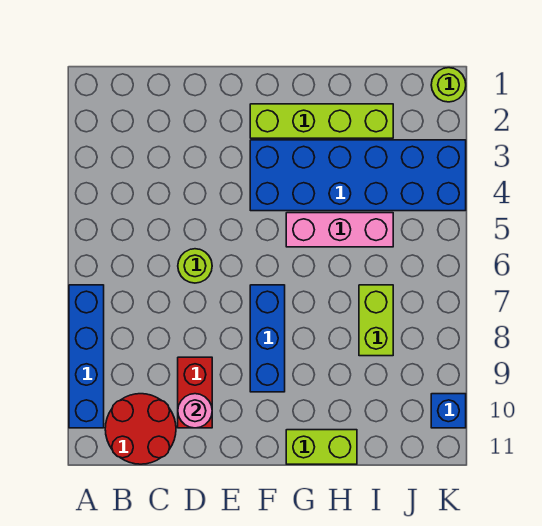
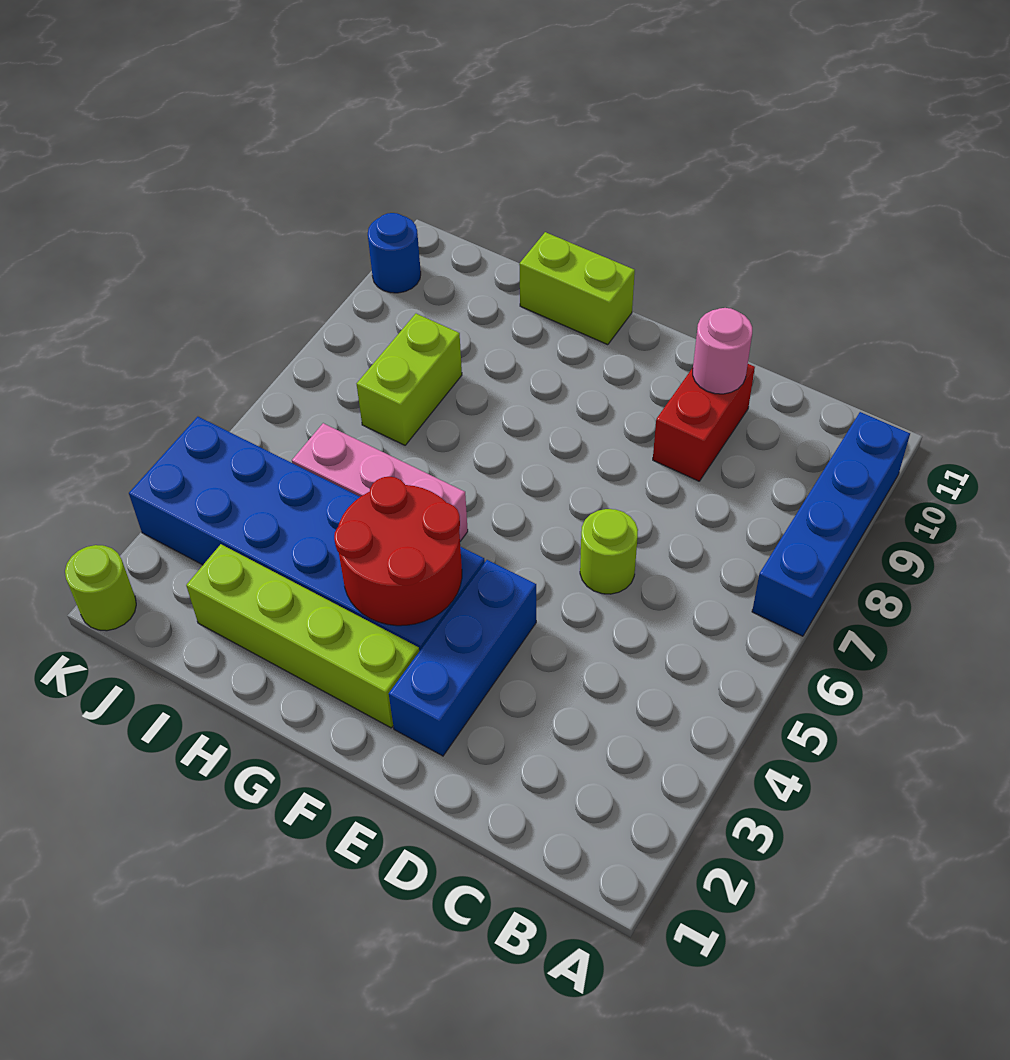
red 2x2 round brick [105,394,176,464] -> red 2x2 round brick moved to [334,477,462,626]
blue 1x3 brick [250,285,285,392] -> blue 1x3 brick moved to [389,560,536,756]
blue 1x1 brick [431,394,466,428] -> blue 1x1 round brick [368,213,421,293]

